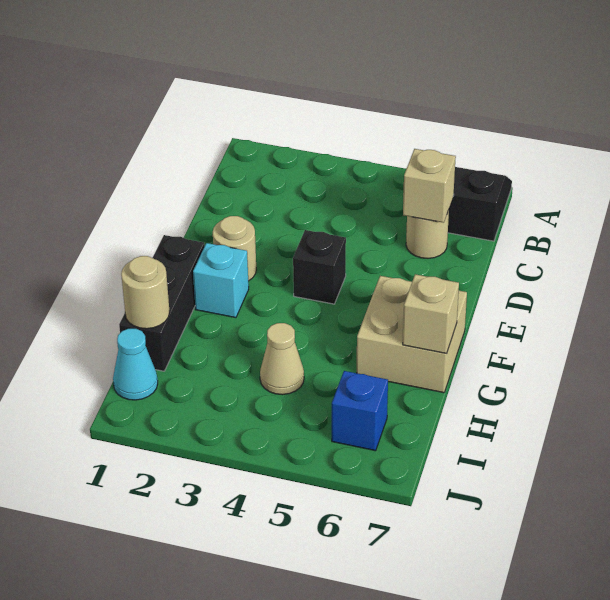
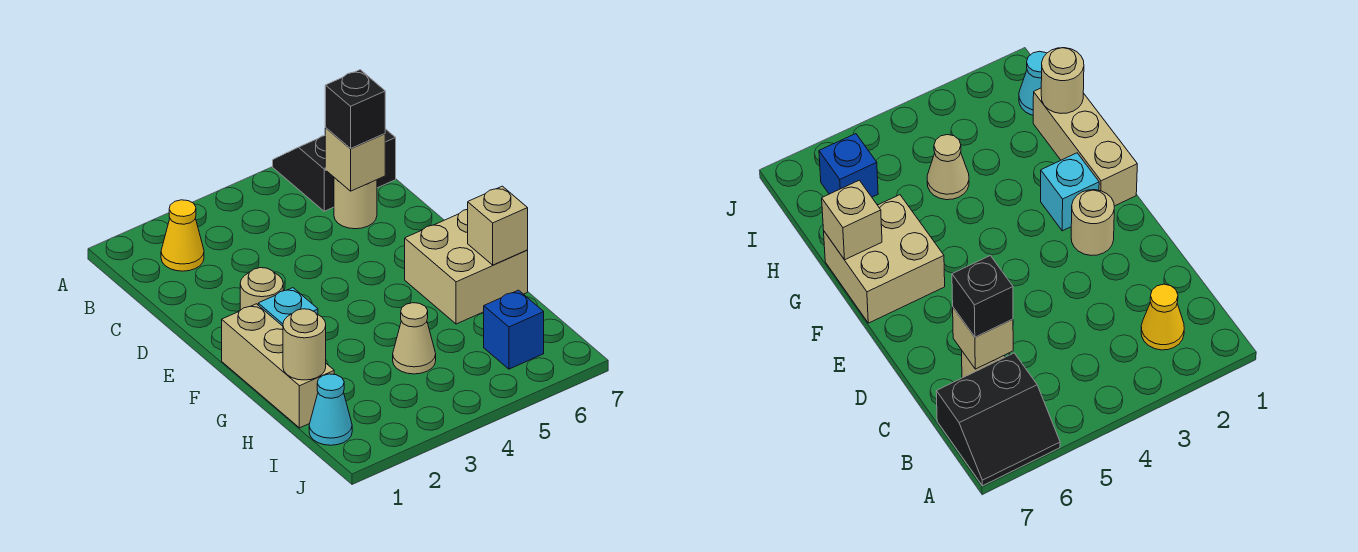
none -> yellow 1x1 cone [161,200,204,271]
black 1x1 brick [293,230,346,304] -> black 1x1 brick moved to [325,70,385,149]
black 1x3 brick [119,235,205,371] -> tan 1x3 brick [222,304,334,428]

